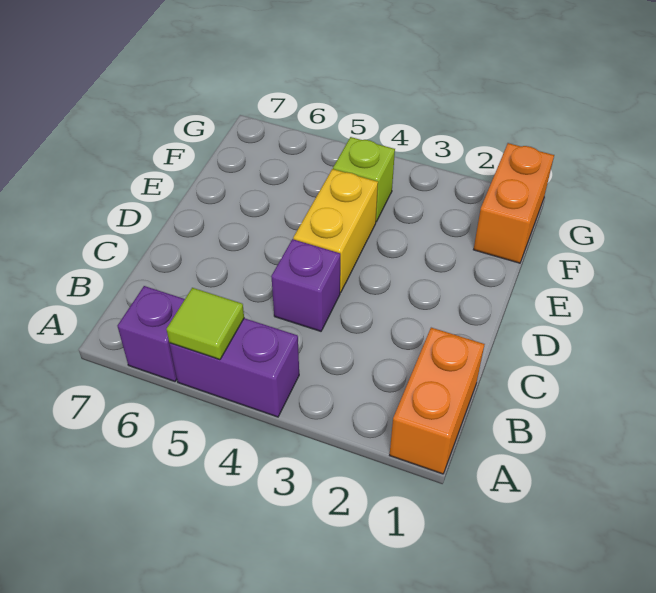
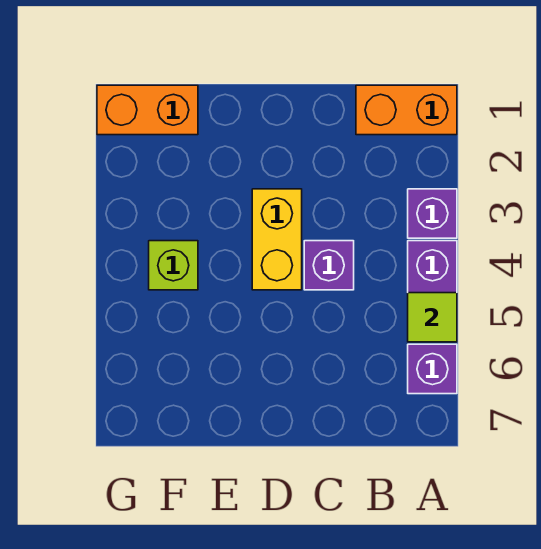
none -> purple 1x1 brick [408,189,457,238]
yellow 1x2 brick [293,169,378,293] -> yellow 1x2 brick turned to [252,189,302,290]

